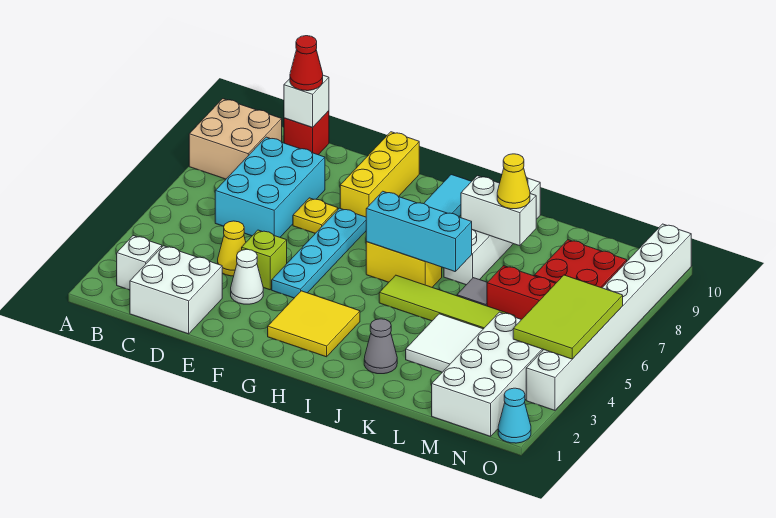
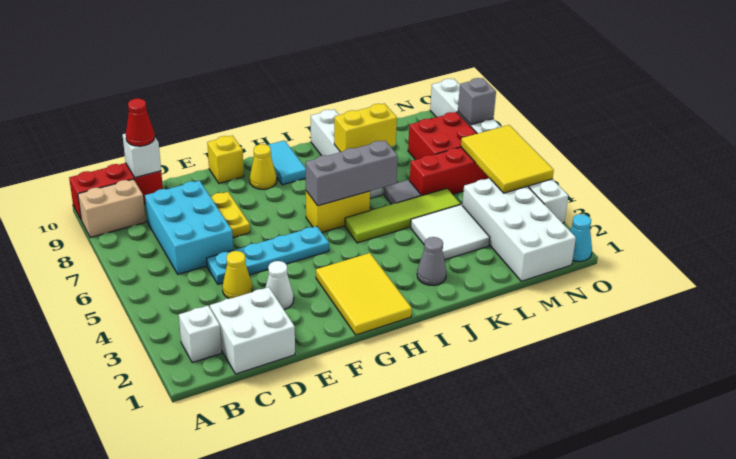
tan 2x2 brick [189,99,282,179] -> tan 1x2 brick [78,179,146,238]
red 1x1 brick [284,111,329,155] -> red 1x3 brick [69,163,163,219]
lime 1x1 brick [242,230,287,290] -> none
yellow 1x1 plate [293,198,338,233] -> yellow 1x2 plate [210,192,250,238]
cyan 1x4 plate [272,208,366,298] -> cyan 1x4 plate turned to [207,226,329,284]
yellow 1x3 brick [340,132,419,217] -> yellow 1x1 brick [207,136,244,183]
yellow 2x2 tile [268,291,360,357] -> yellow 2x3 tile [316,253,412,335]
cyan 1x3 brick [366,191,472,272] -> grey 1x3 brick [306,140,398,206]
white 1x2 brick [461,176,536,246] -> yellow 1x2 brick [334,104,397,152]
yellow 1x1 cone [497,154,530,209] -> yellow 1x1 cone moved to [250,144,277,189]
lime 2x3 tile [513,275,623,359] -> yellow 2x3 tile [461,125,554,193]
none -> grey 1x1 brick [458,78,496,125]

